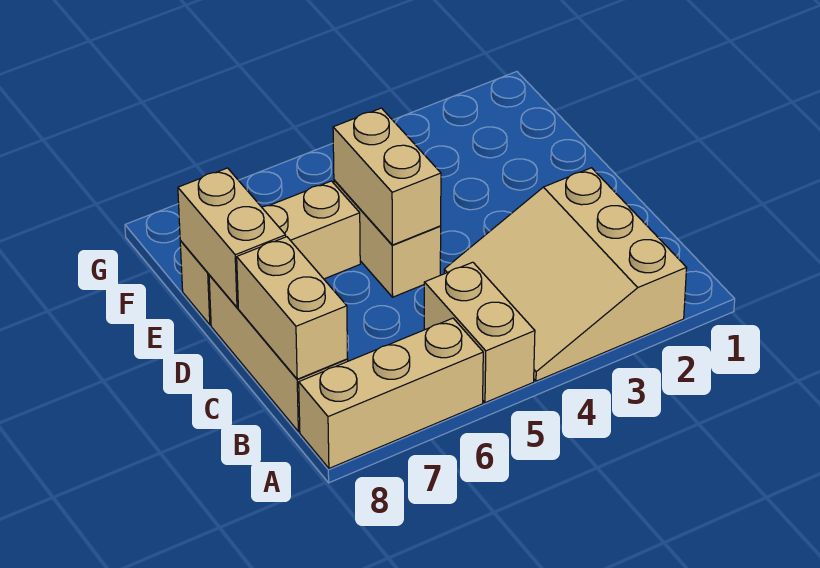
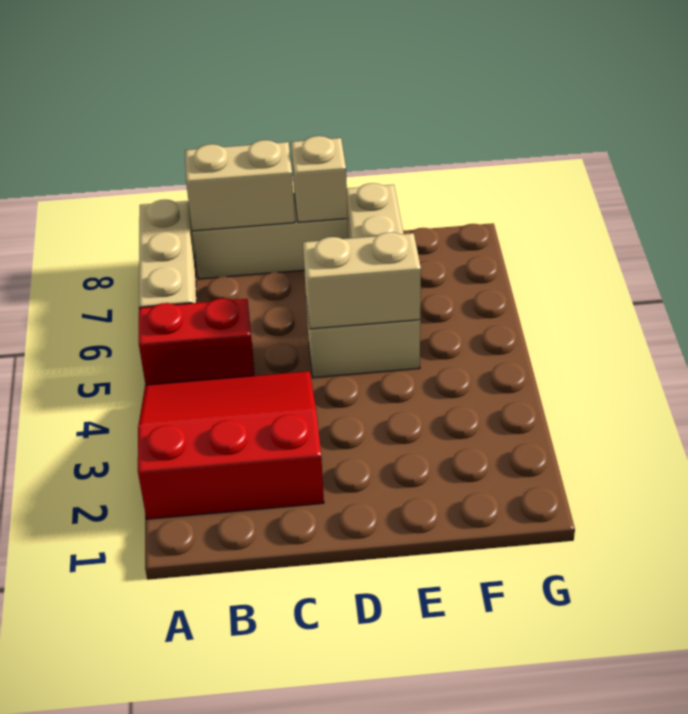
tan 3x3 slope [444,168,687,381] -> red 3x3 slope [138,371,324,519]
tan 1x2 brick [424,262,535,403] -> red 1x2 brick [139,298,254,385]
tan 1x2 brick [178,168,286,308] -> tan 1x1 brick [291,136,348,222]

